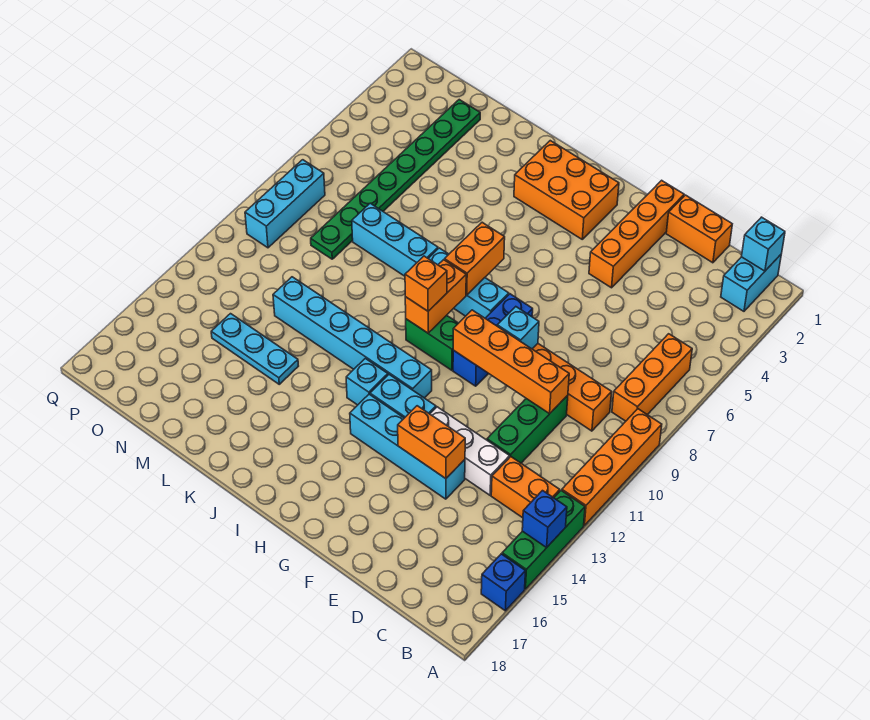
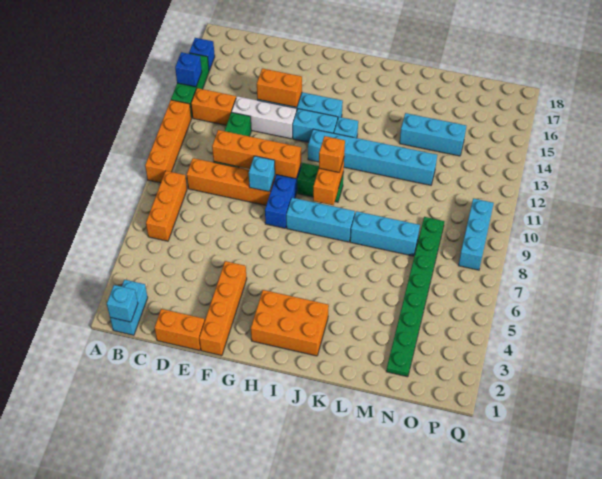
orange 1x2 brick [445,222,505,295] -> none
cyan 1x3 plate [211,314,298,384] -> cyan 1x3 brick [400,113,466,156]

